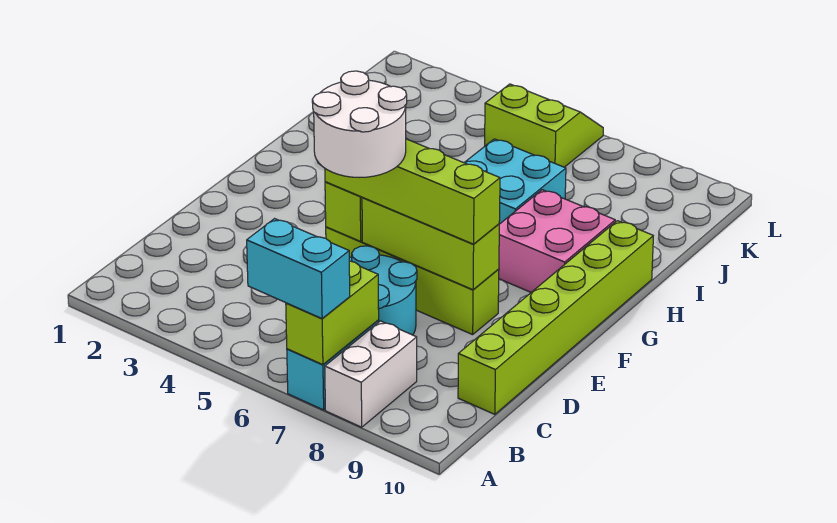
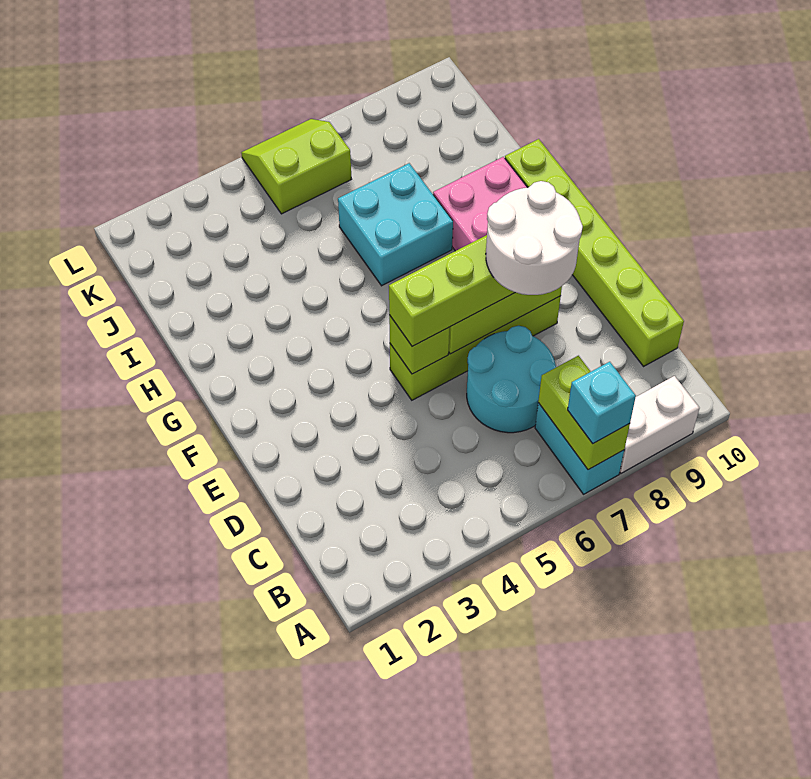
cyan 1x2 brick [247,219,350,319] -> cyan 1x1 brick [568,362,636,443]
white 1x2 brick [325,321,417,427] -> white 1x2 brick turned to [620,376,699,473]
white 2x2 round brick [312,71,407,177] -> white 2x2 round brick moved to [486,181,583,295]

